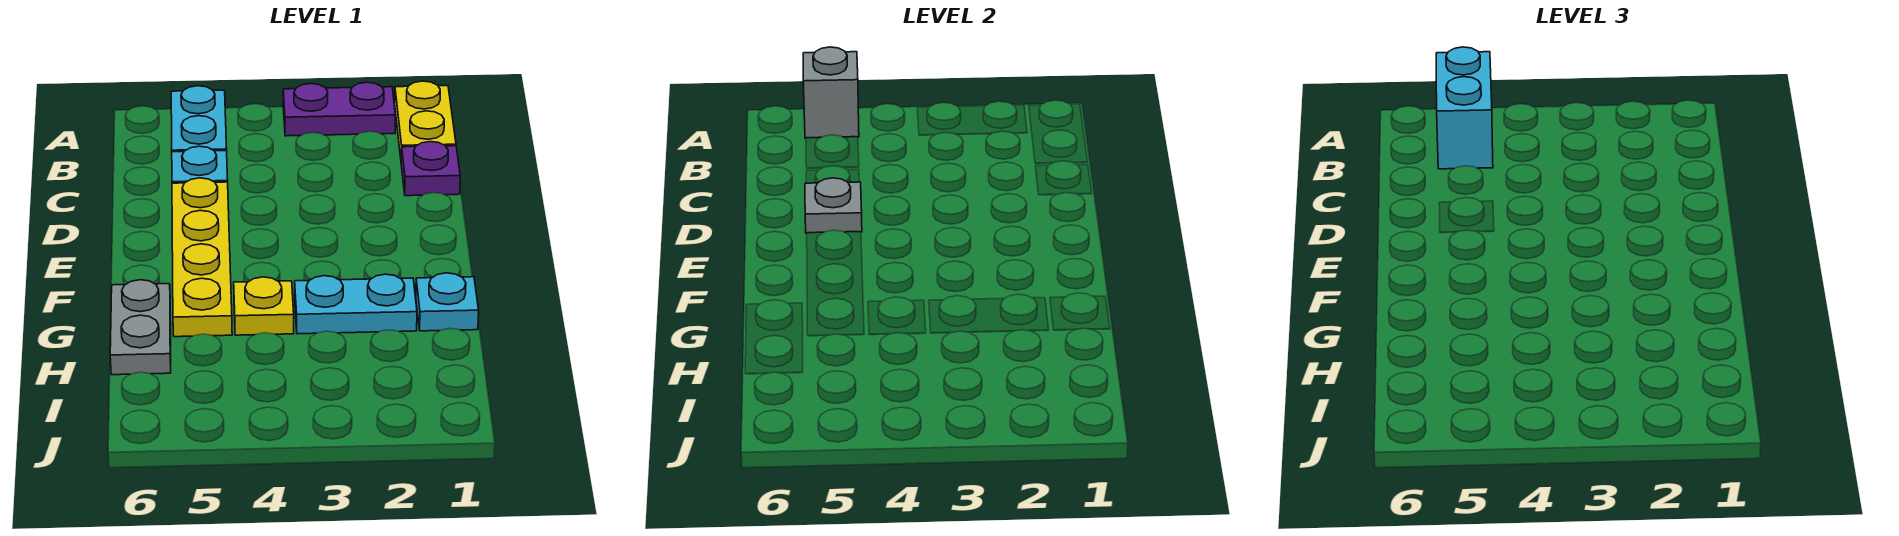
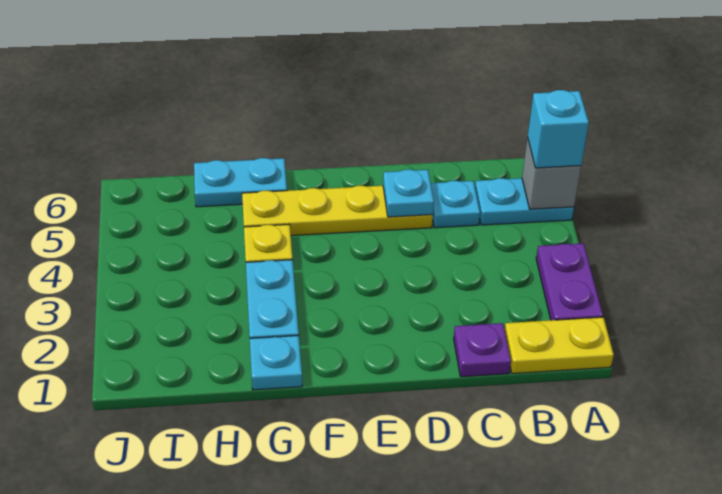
cyan 1x2 brick [1436,47,1493,169] -> cyan 1x1 brick [528,90,589,168]
grey 1x1 plate [805,178,862,233] -> cyan 1x1 plate [383,169,434,217]
grey 1x2 plate [110,280,171,375] -> cyan 1x2 plate [194,158,287,207]

